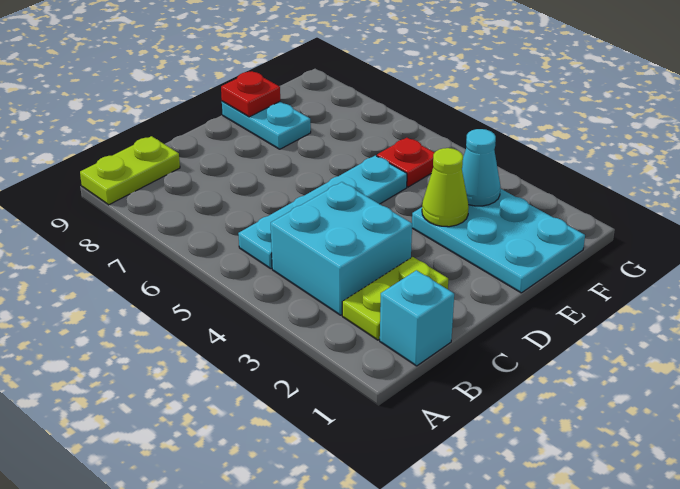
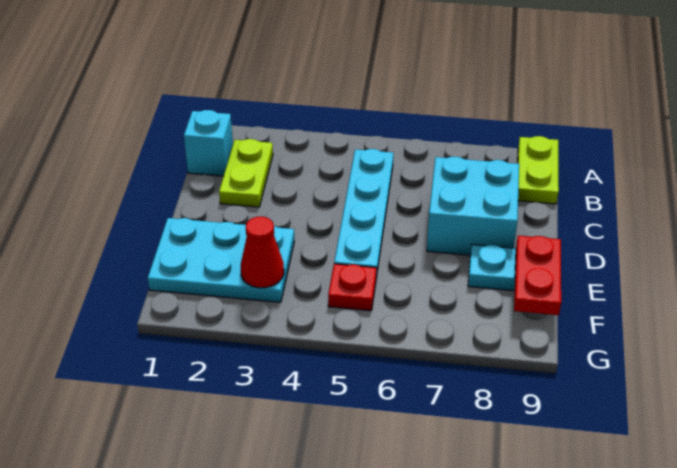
cyan 2x2 brick [271,182,412,315] -> cyan 2x2 brick moved to [427,157,519,255]
lime 1x1 cone [422,148,469,227] -> none
red 1x1 plate [221,72,280,117] -> red 1x2 plate [514,236,561,315]
cyan 1x1 cone [462,129,501,206] -> red 1x1 cone [241,216,284,288]

